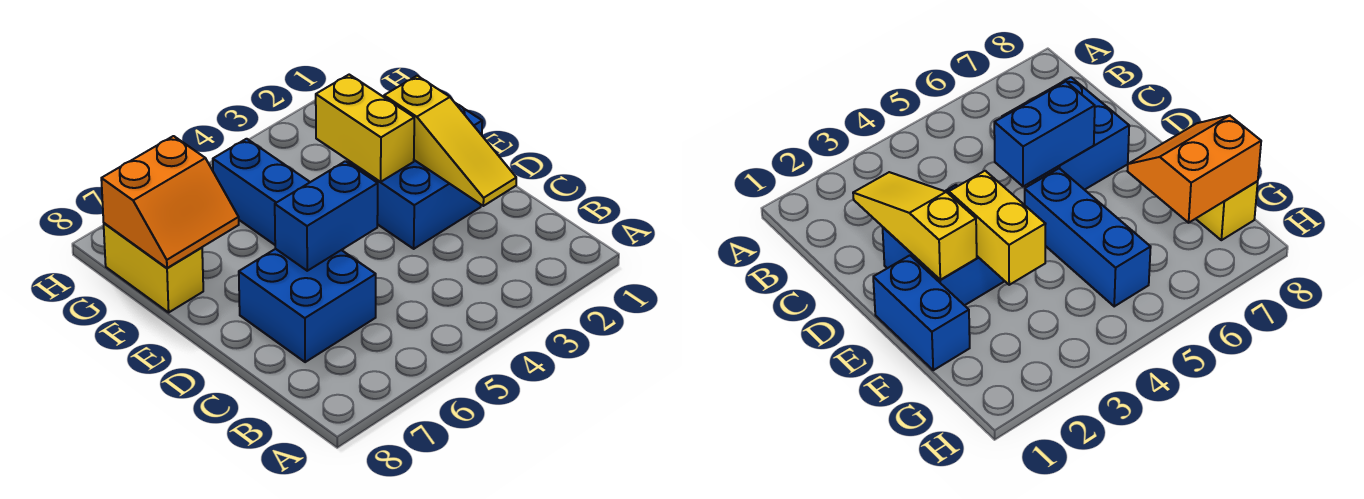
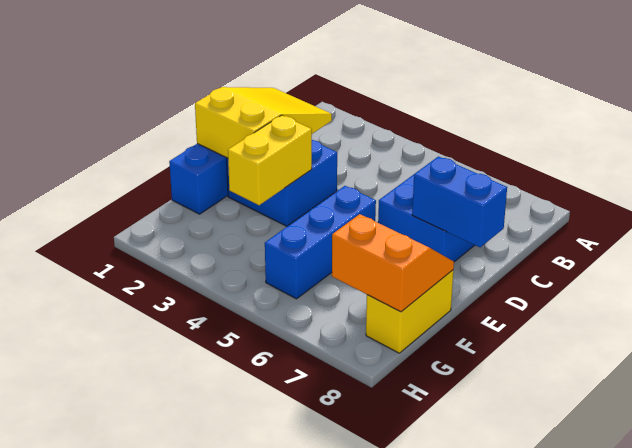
yellow 1x3 slope [384,76,516,206] -> yellow 2x3 slope [195,87,332,158]
blue 1x2 brick [275,161,378,271] -> blue 1x2 brick moved to [412,156,507,247]

